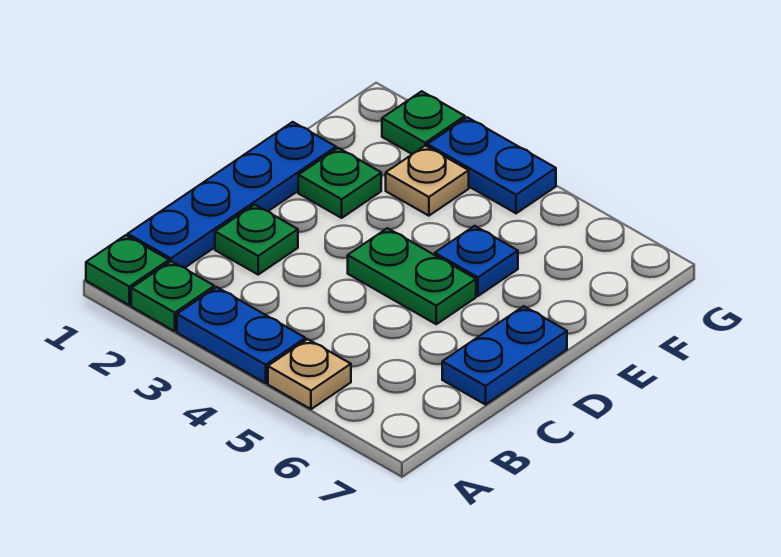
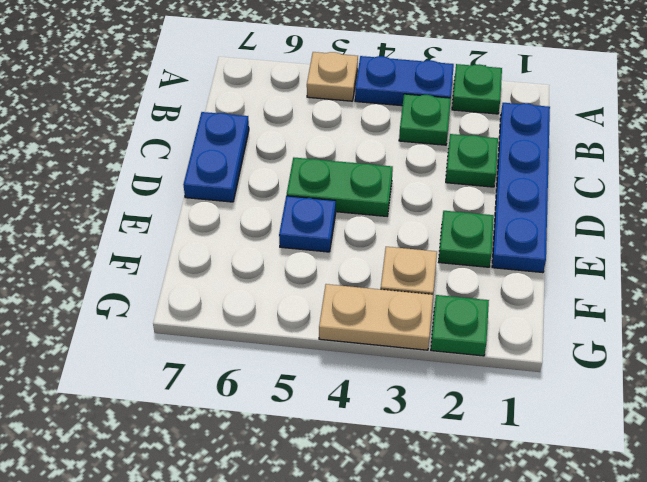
green 1x1 plate [86,235,169,305] -> green 1x1 plate moved to [399,94,451,145]
blue 1x2 plate [427,117,556,213] -> tan 1x2 plate [319,284,433,350]

